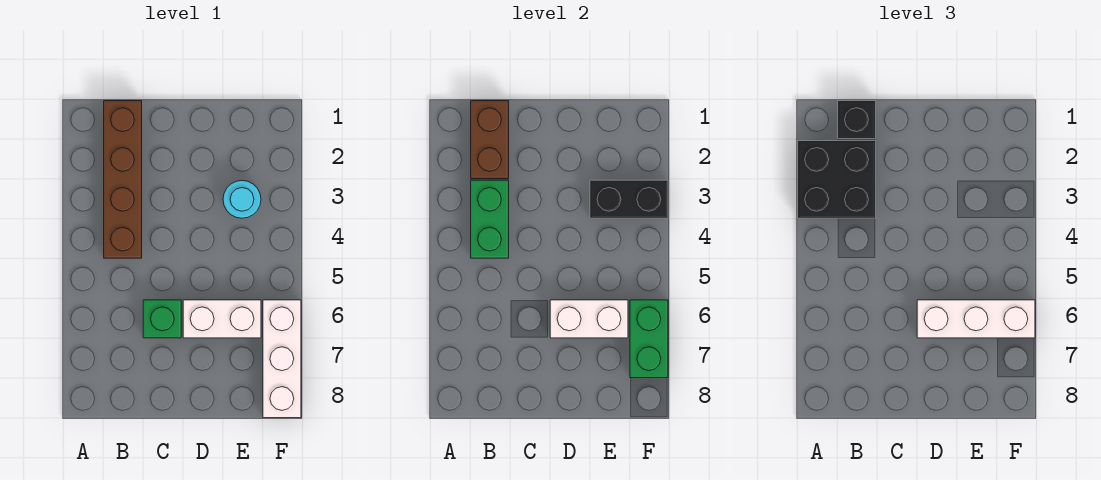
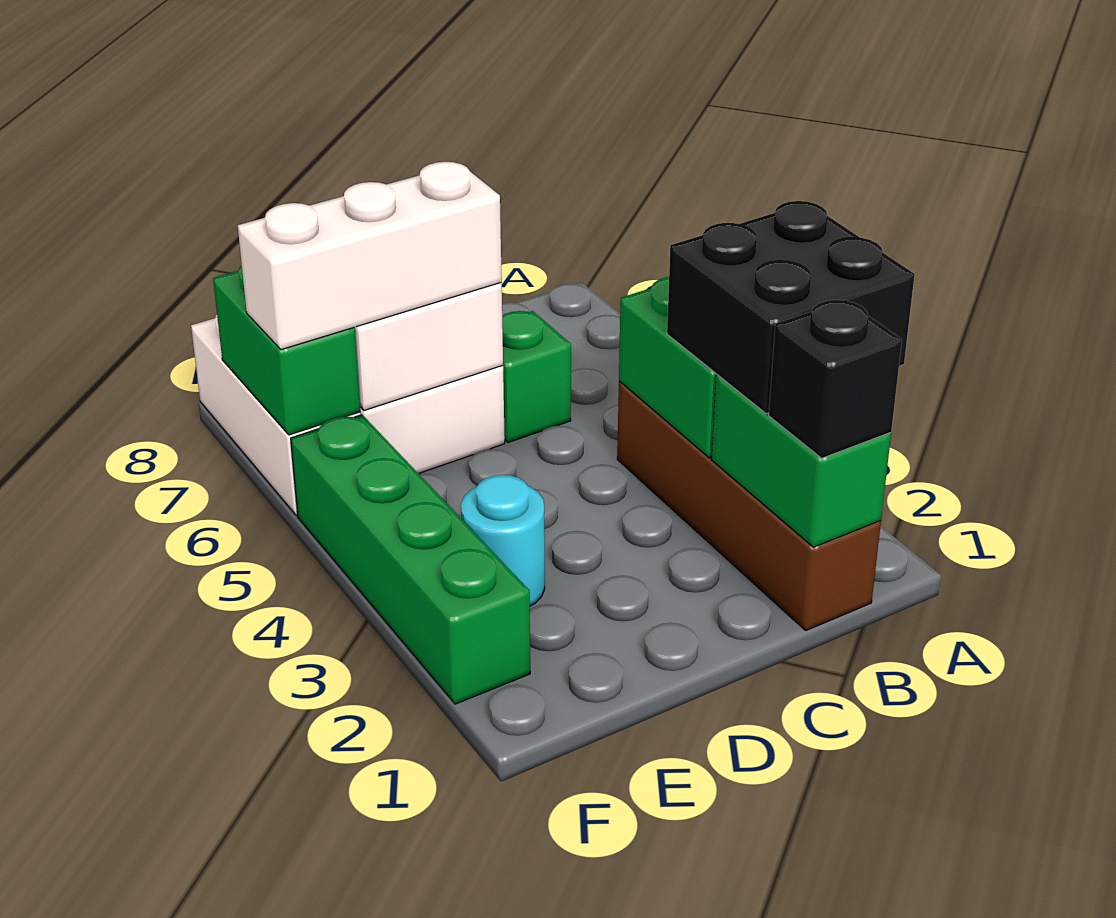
brown 1x2 brick [471,101,509,179] -> green 1x2 brick [712,375,891,547]
black 1x2 brick [590,180,668,218] -> none
none -> green 1x4 brick [291,415,530,704]

